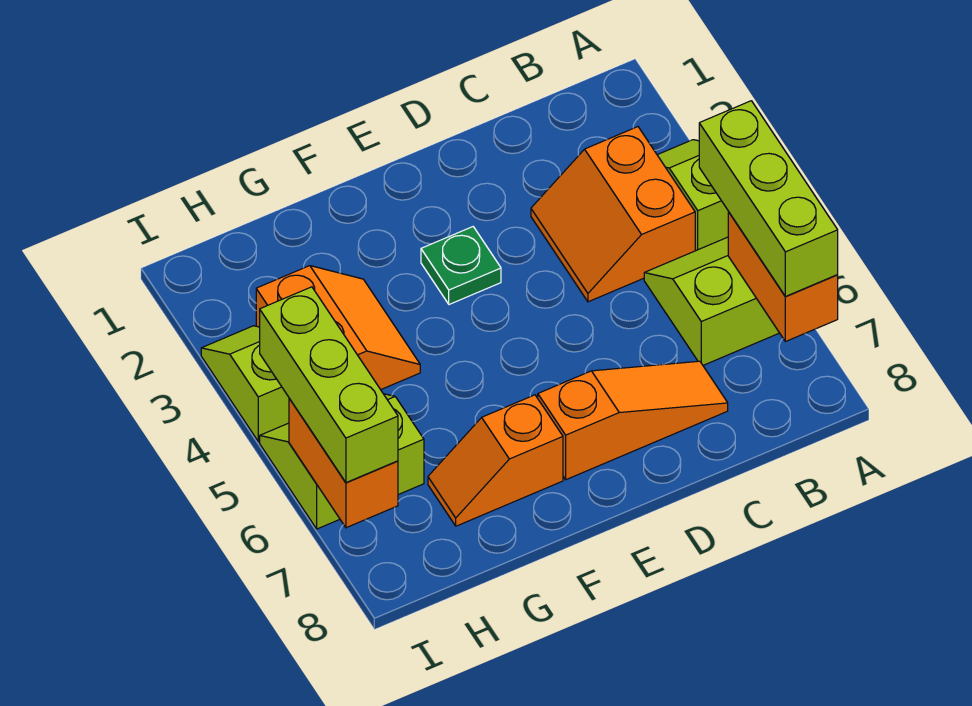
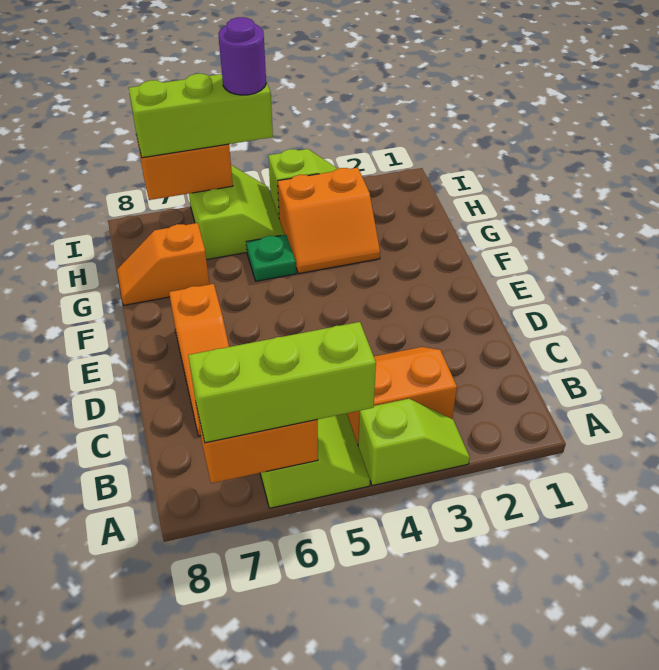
green 1x1 plate [421,227,501,304] -> green 1x1 plate moved to [246,235,296,281]
orange 1x2 slope [428,395,563,526] -> orange 1x2 slope turned to [117,223,209,305]
none -> purple 1x1 round brick [219,17,266,95]

